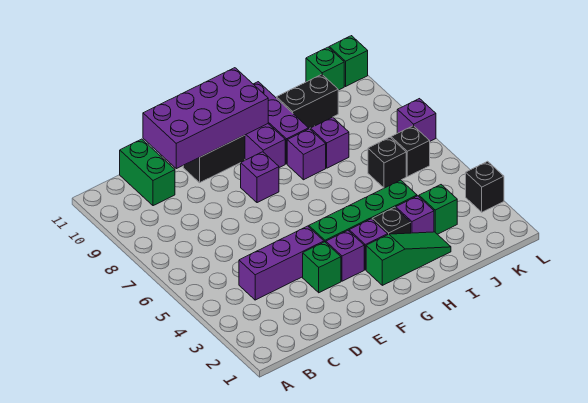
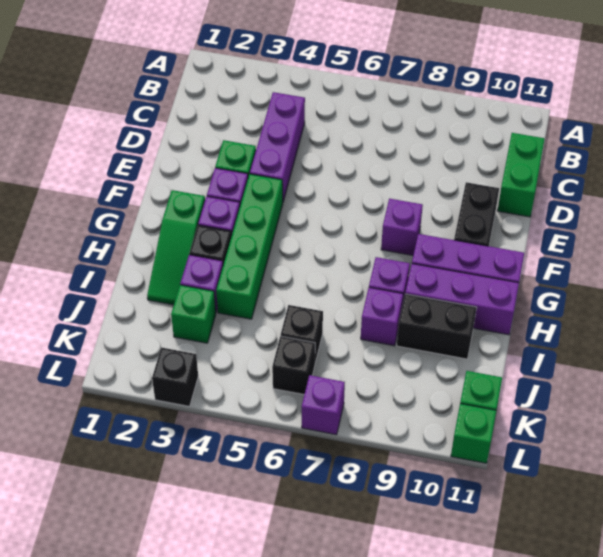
green 1x2 brick [120,139,175,206] -> green 1x2 brick turned to [498,133,545,217]
purple 2x4 brick [143,68,268,169] -> none
black 1x2 brick [277,74,338,129] -> black 1x2 brick turned to [397,294,477,359]

